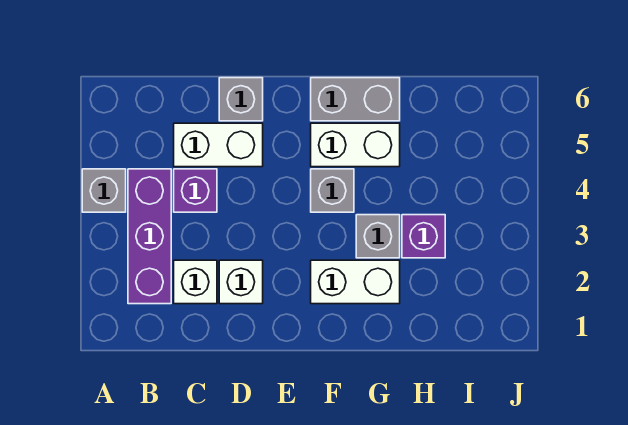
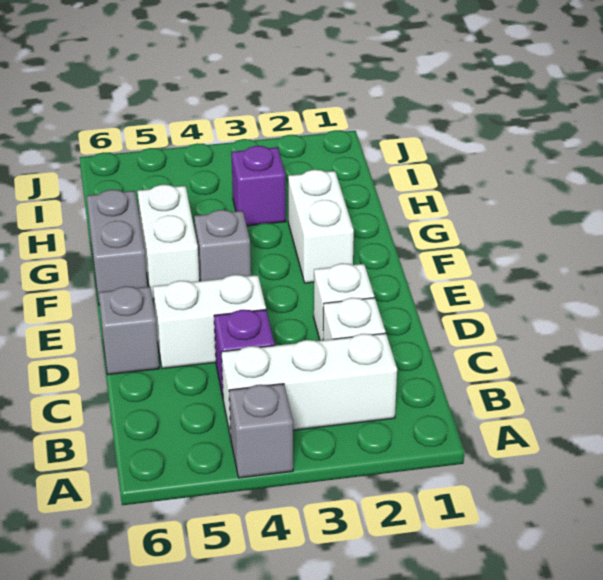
purple 1x3 brick [128,169,171,304] -> white 1x3 brick [221,333,397,437]
white 1x2 brick [174,123,263,167] -> white 1x2 brick turned to [153,275,266,368]
grey 1x1 brick [356,215,400,258] -> none

